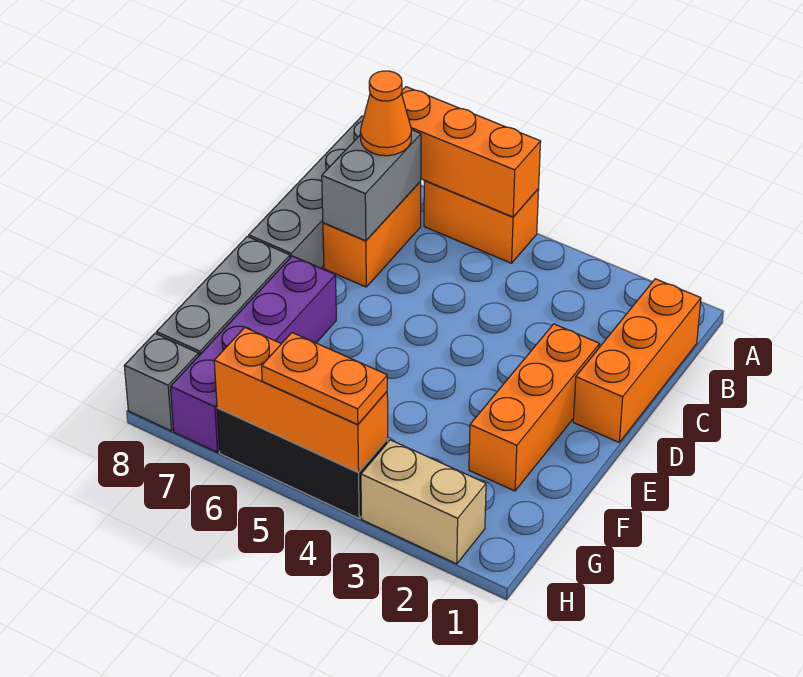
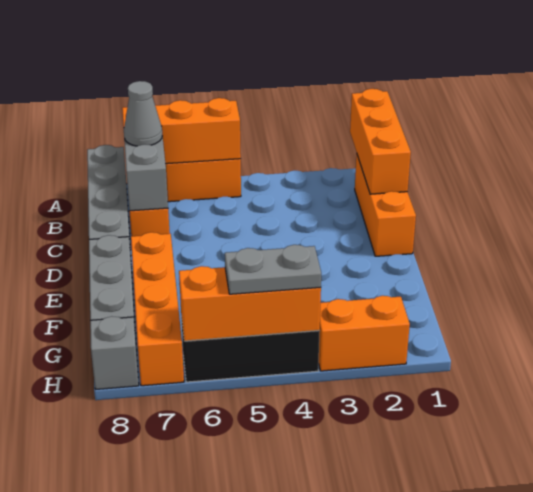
orange 1x1 cone [360,71,411,156] -> grey 1x1 cone [124,81,162,146]
orange 1x3 brick [469,324,600,491] -> orange 1x3 brick moved to [350,89,411,194]
purple 1x4 brick [171,256,336,452] -> orange 1x4 brick [131,232,184,386]
tan 1x2 brick [361,440,486,564] -> orange 1x2 brick [319,296,410,371]
orange 1x2 plate [262,333,387,425] -> grey 1x2 plate [225,245,321,294]

